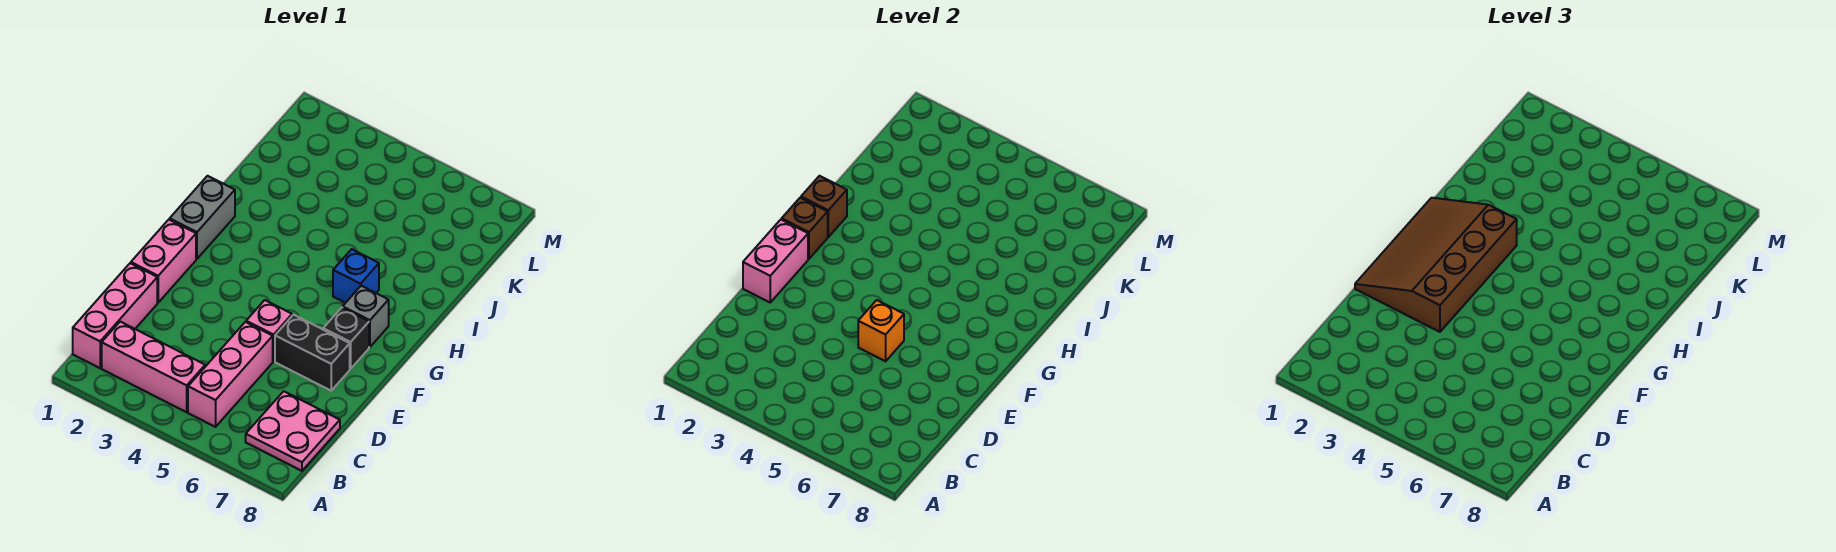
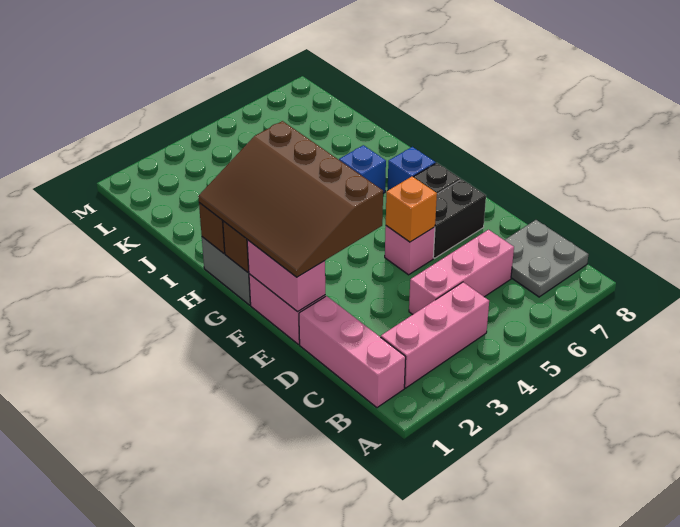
pink 1x3 brick [188,322,273,427] -> pink 1x3 brick turned to [409,230,514,314]
pink 2x2 plate [246,391,340,471] -> grey 2x2 plate [505,220,589,297]
grey 1x1 brick [343,286,389,347] -> blue 1x1 brick [388,147,436,190]

